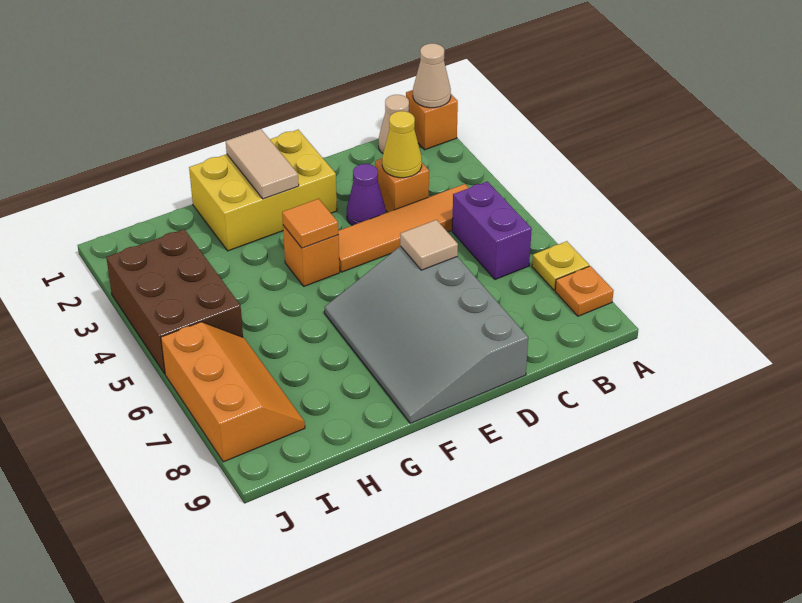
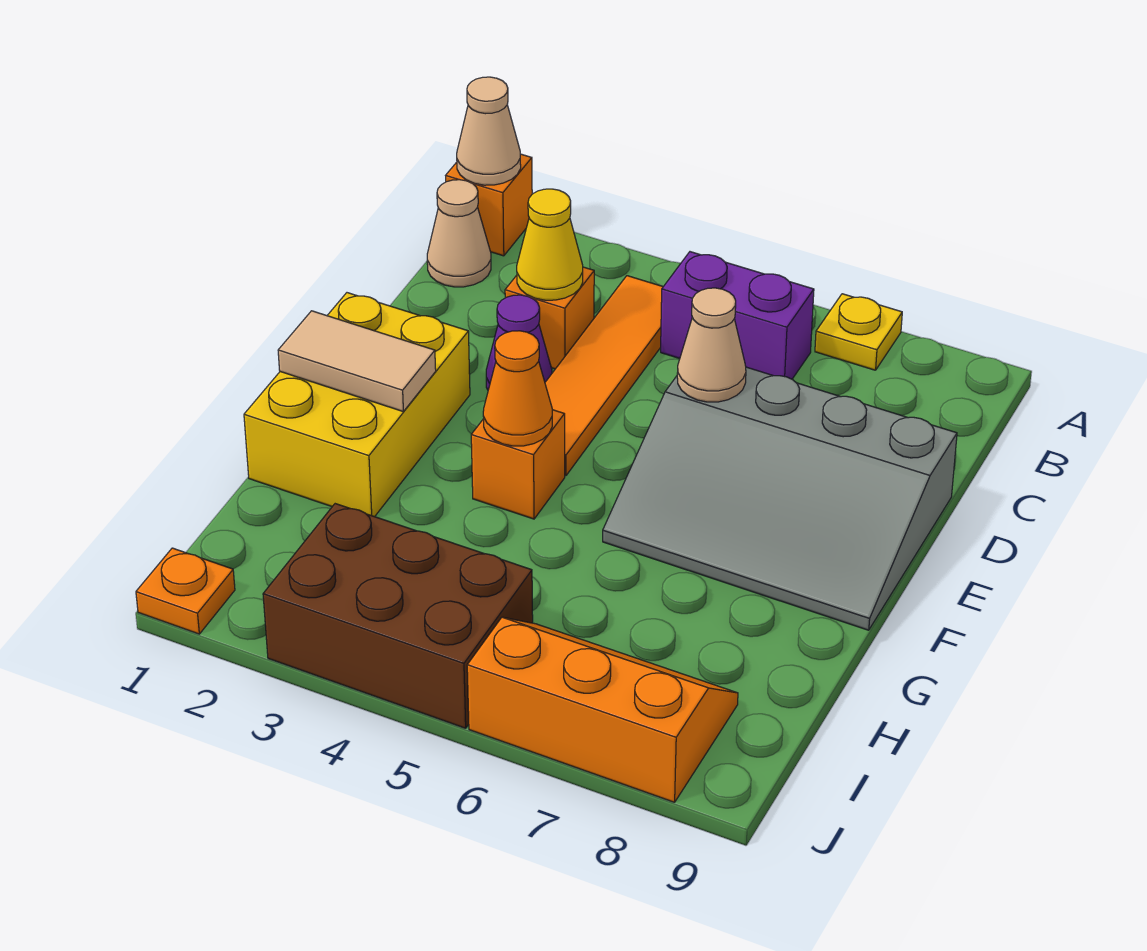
orange 1x1 plate [555,266,614,316] -> orange 1x1 plate moved to [136,548,235,634]
tan 1x1 tile [400,220,458,270] -> tan 1x1 cone [677,288,746,402]
orange 1x1 tile [282,199,339,248] -> orange 1x1 cone [483,331,552,446]

